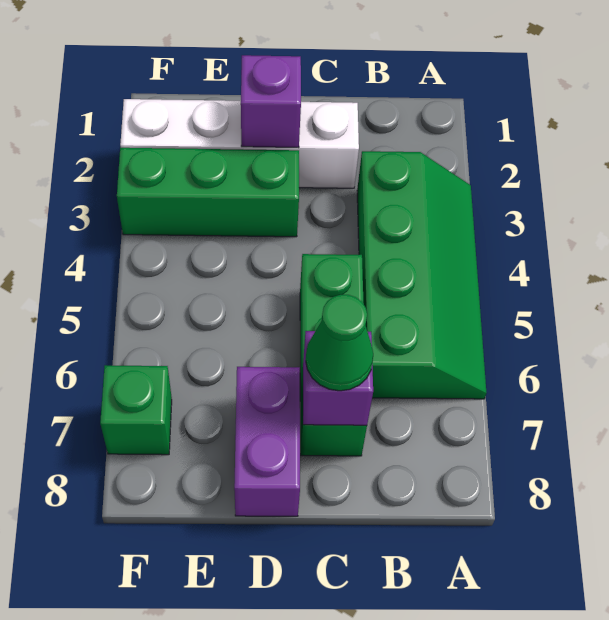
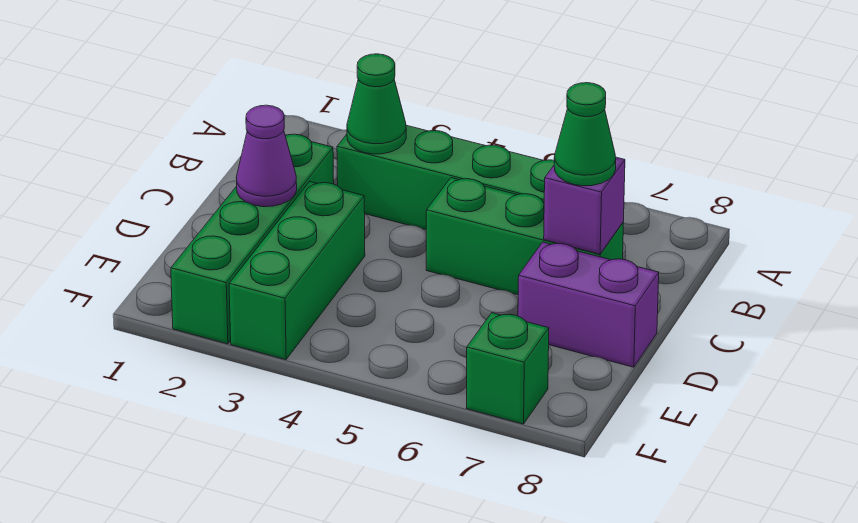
none -> green 1x1 cone [347,54,406,154]
white 1x4 brick [120,99,359,188] -> green 1x4 brick [171,134,334,344]
purple 1x1 brick [241,55,301,148] -> purple 1x1 cone [236,105,297,207]

